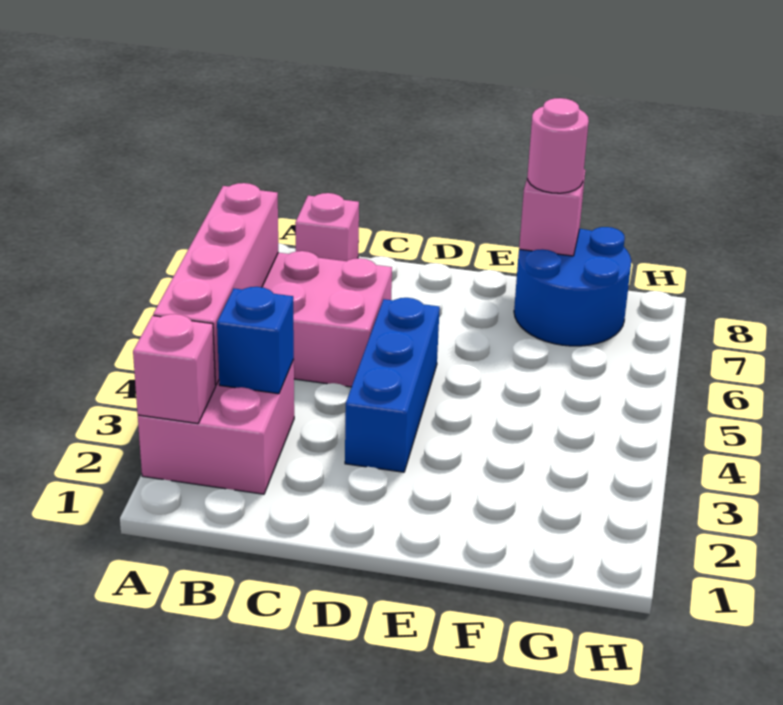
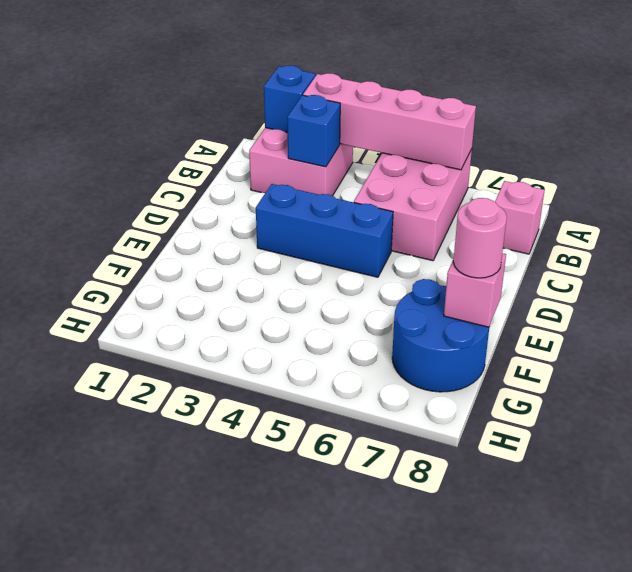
pink 1x1 brick [133,314,216,424] -> blue 1x1 brick [264,66,315,132]

